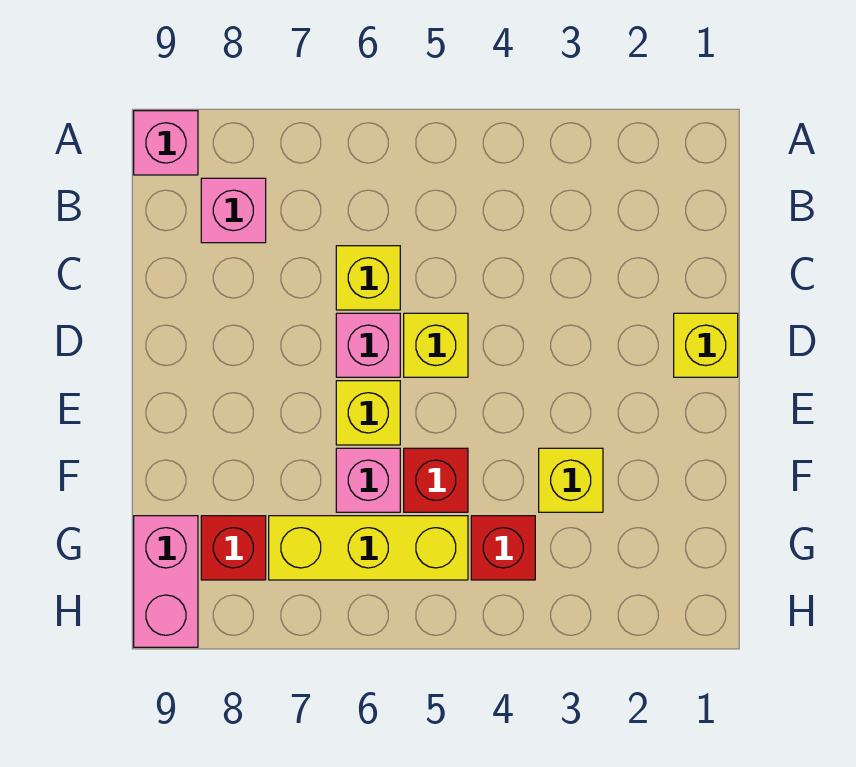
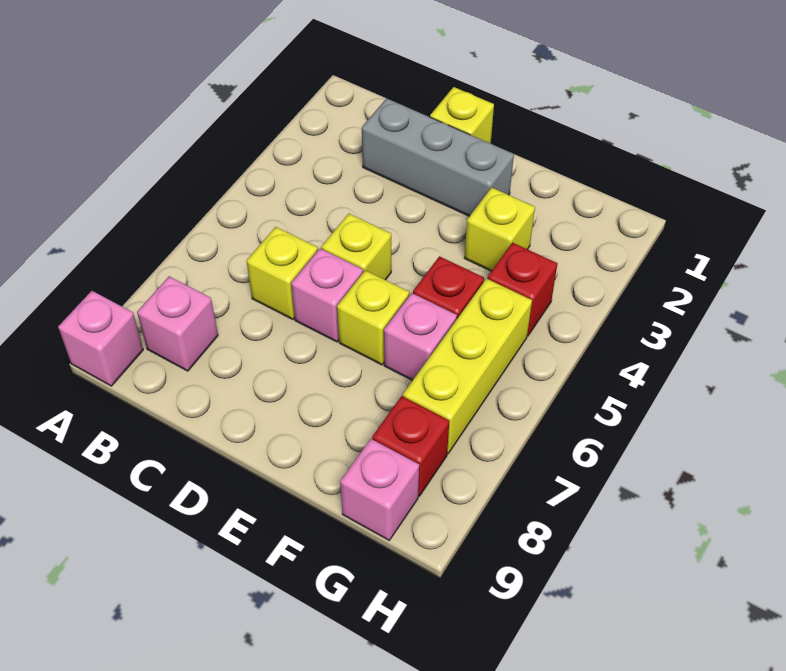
none -> grey 1x3 brick [362,98,514,216]
pink 1x2 brick [134,516,198,647] -> pink 1x1 brick [340,439,419,540]

